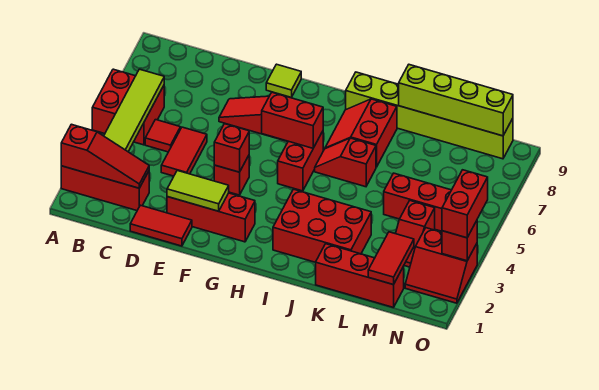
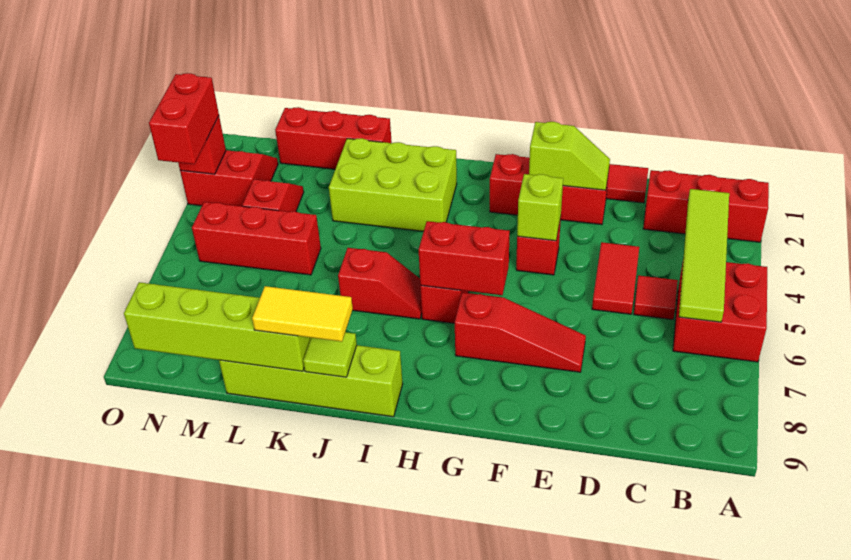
red 1x3 slope [61,124,149,188] -> none
lime 1x2 tile [167,170,229,211] -> lime 1x2 slope [529,122,610,190]
red 1x1 brick [214,124,249,172] -> lime 1x1 brick [517,174,563,241]
lime 1x1 tile [266,64,301,97] -> lime 1x1 tile moved to [303,332,357,377]
red 2x3 brick [273,189,371,262] -> lime 2x3 brick [329,138,457,231]
red 2x2 slope [325,99,397,167] -> none
lime 1x6 brick [346,72,513,159] -> lime 1x4 brick [219,345,403,417]
none -> yellow 1x2 tile [252,286,353,342]
red 1x2 tile [368,232,414,285] -> none

